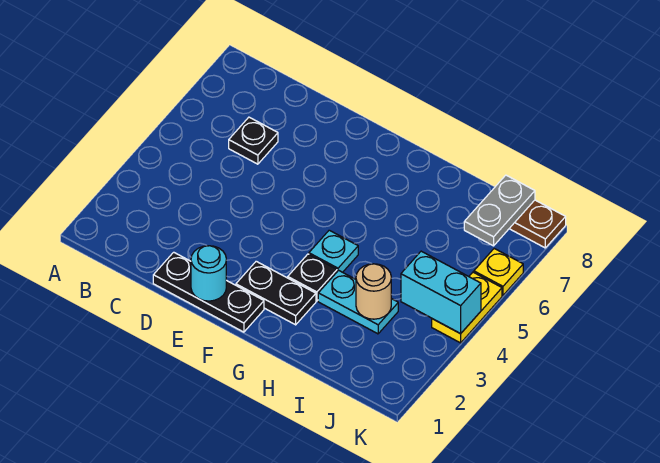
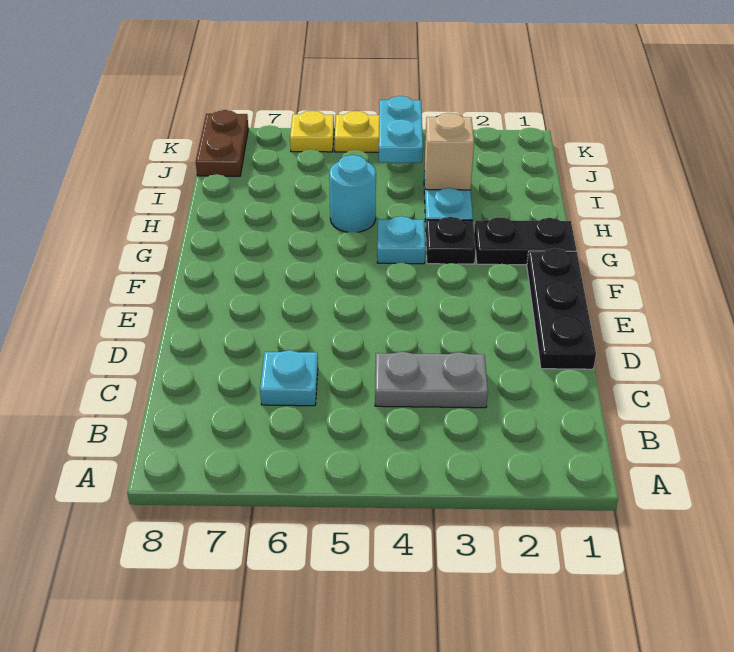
black 1x1 plate [229,117,278,164] -> cyan 1x1 plate [260,350,318,406]
cyan 1x1 round brick [191,246,226,301] -> cyan 1x1 round brick moved to [329,155,376,232]
black 1x2 plate [236,261,316,325] -> black 1x2 plate turned to [474,217,576,265]
tan 1x1 round brick [356,264,391,319] -> tan 1x1 brick [425,113,474,190]
cyan 1x2 brick [401,251,481,334] -> cyan 1x2 plate [379,96,423,163]
grey 1x2 plate [464,175,535,246] -> grey 1x2 plate moved to [375,352,488,408]

